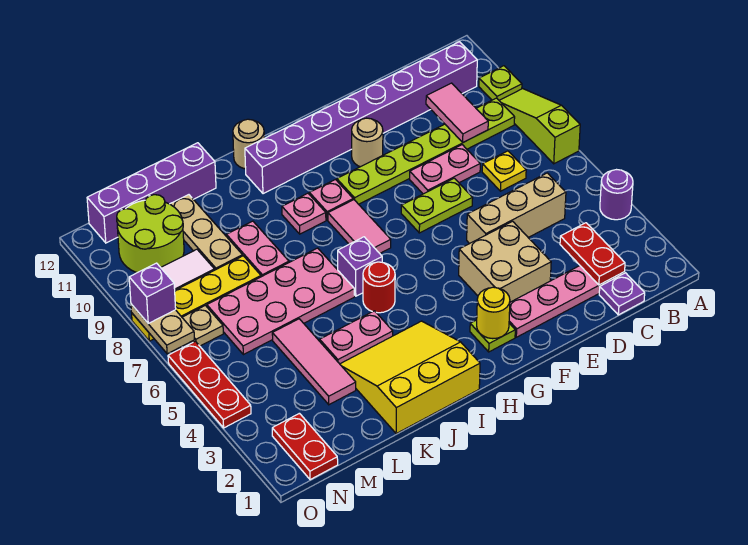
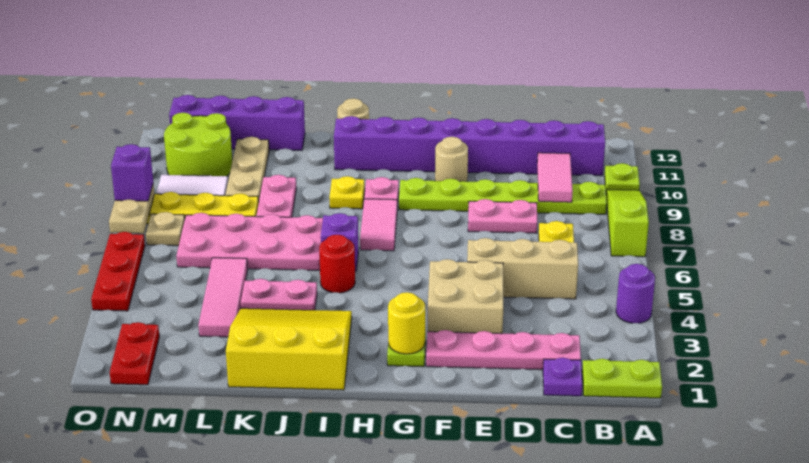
red 1x2 plate [560,223,625,285] -> none
lime 1x2 plate [401,178,473,233] -> lime 1x2 plate moved to [582,359,662,398]
pink 1x1 plate [282,193,326,234] -> yellow 1x1 plate [329,176,365,209]

